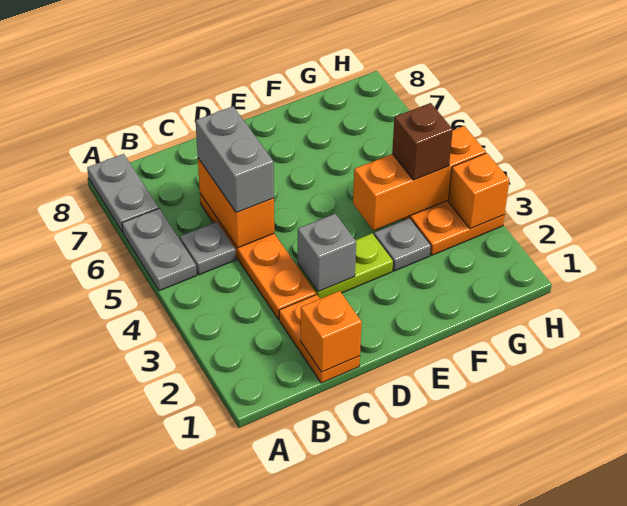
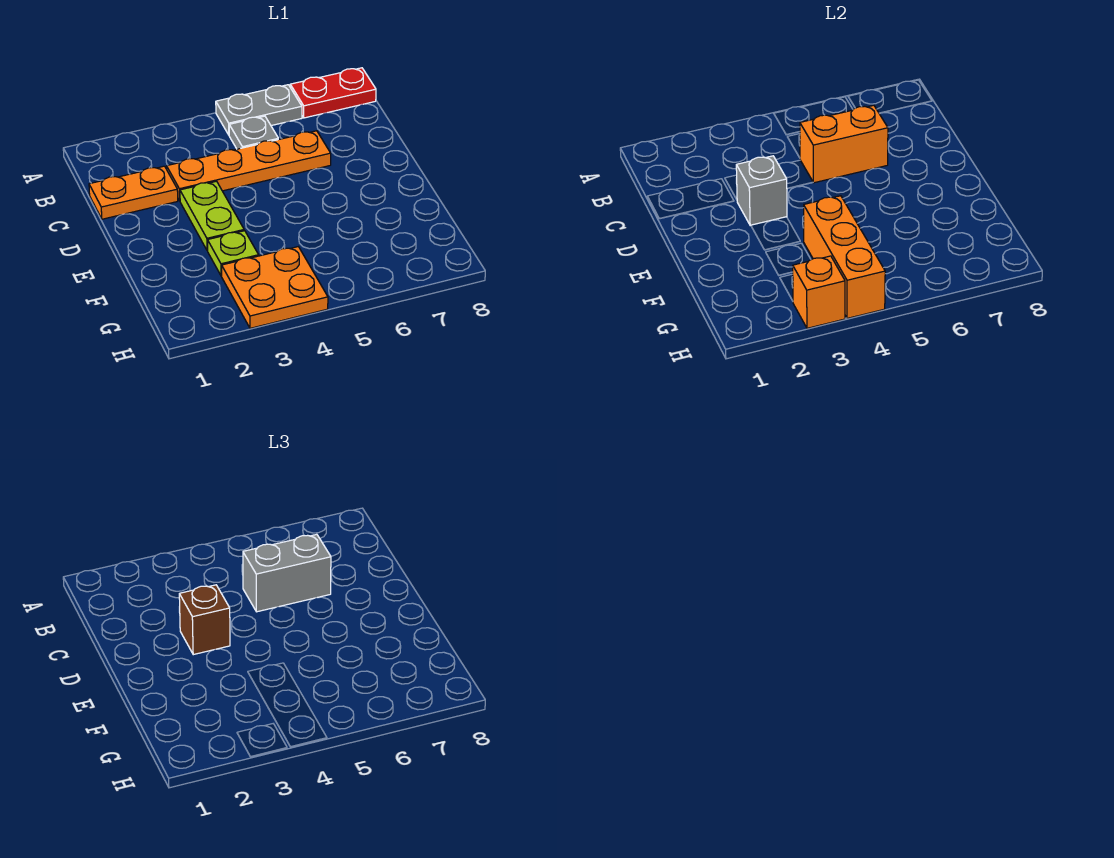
grey 1x2 plate [87,154,159,232] -> red 1x2 plate [290,68,376,118]
orange 1x1 brick [301,291,362,372] -> none
grey 1x1 plate [374,218,431,271] -> lime 1x1 plate [208,231,259,276]
brown 1x1 brick [392,103,453,180] -> brown 1x1 brick moved to [179,585,230,655]

